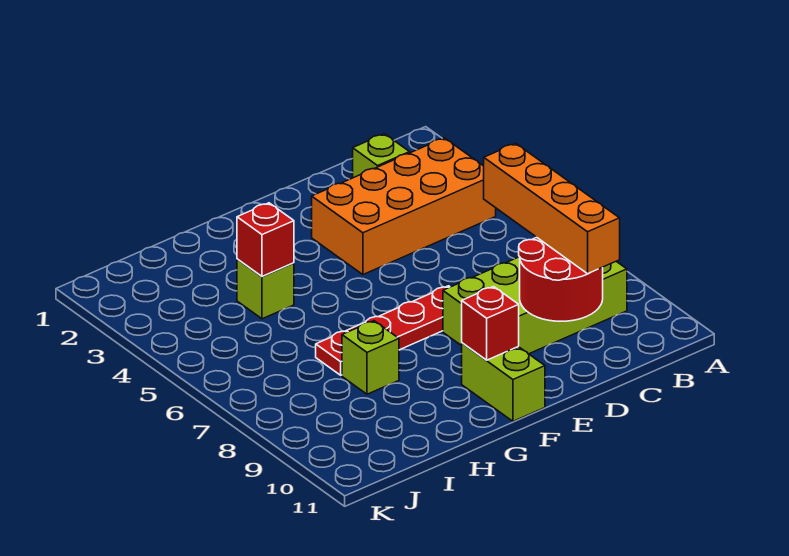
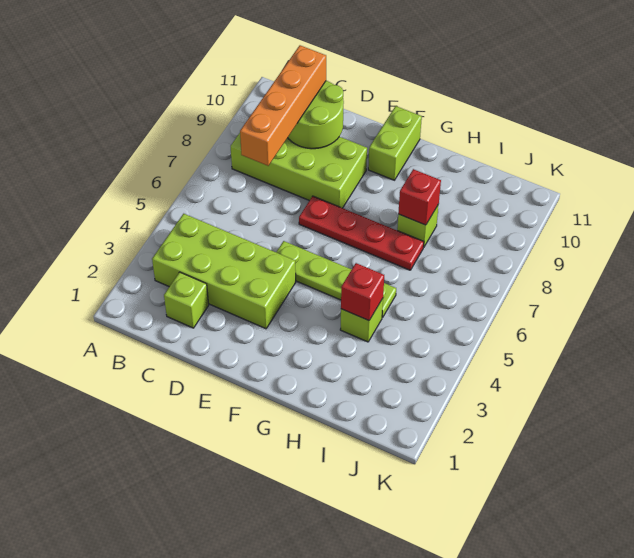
orange 2x4 brick [312,138,496,275] -> lime 2x4 brick [152,214,296,329]
red 2x2 round brick [519,237,603,321] -> lime 2x2 round brick [288,81,344,149]
none -> lime 1x4 plate [276,241,396,318]
red 1x1 brick [462,287,519,360] -> red 1x1 brick moved to [398,169,441,225]

